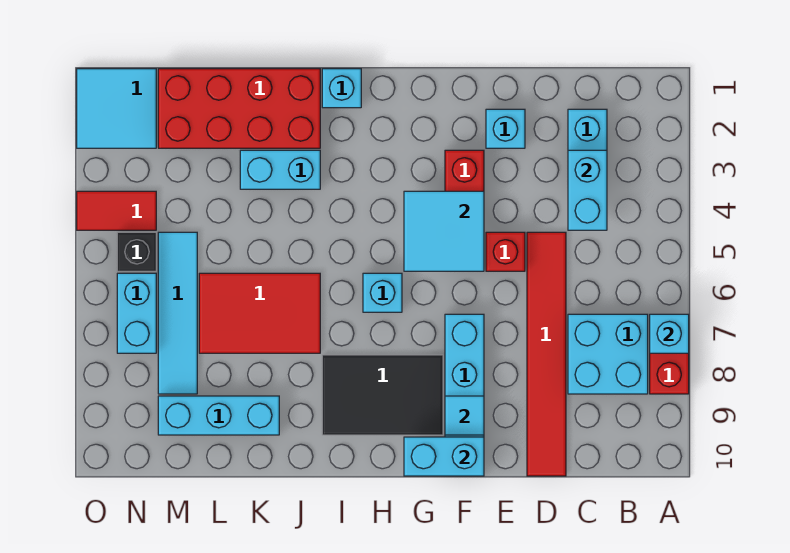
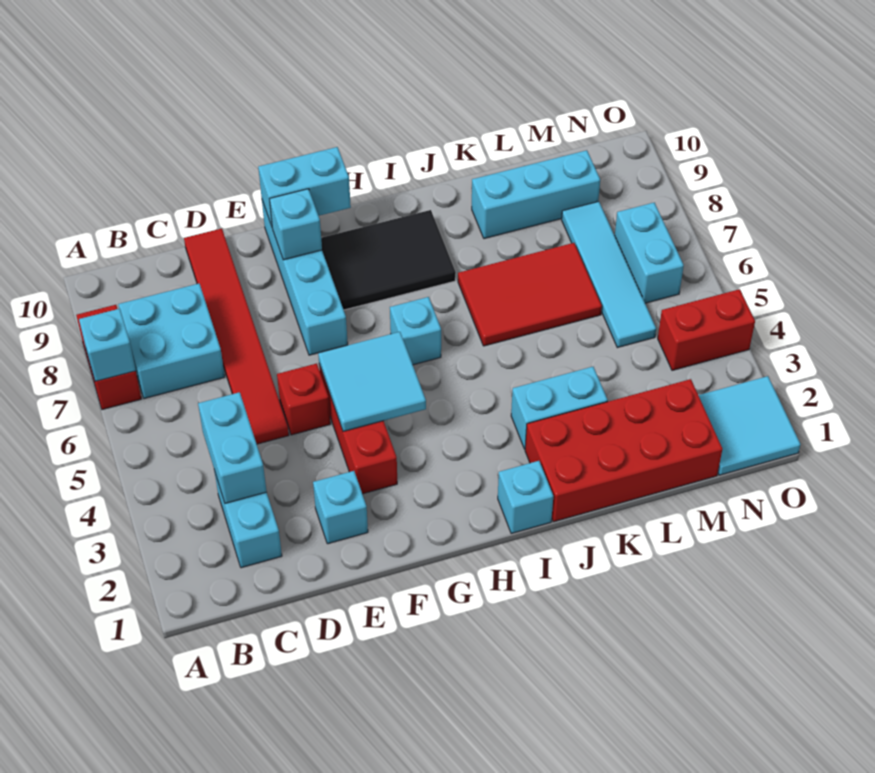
cyan 1x1 tile [445,396,484,435] -> cyan 1x1 brick [270,189,322,260]
red 1x2 tile [77,191,156,230] -> red 1x2 brick [658,289,755,370]
black 1x1 brick [117,232,156,271] -> none

